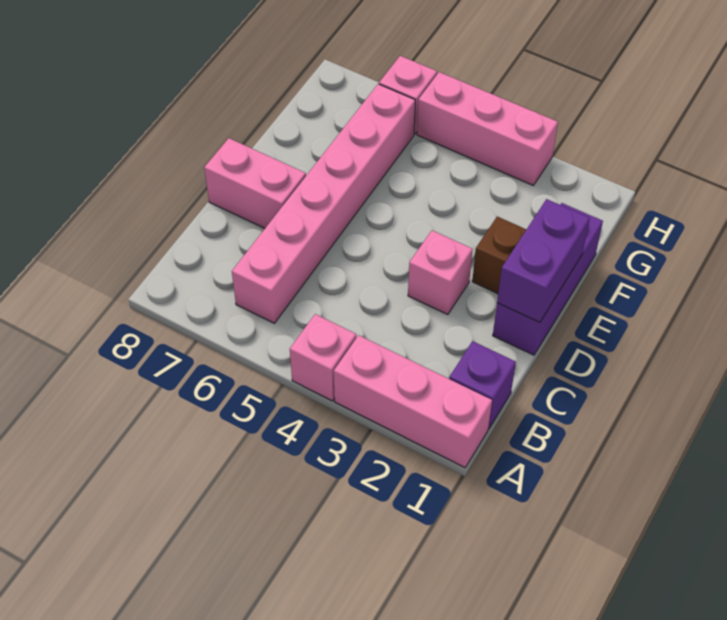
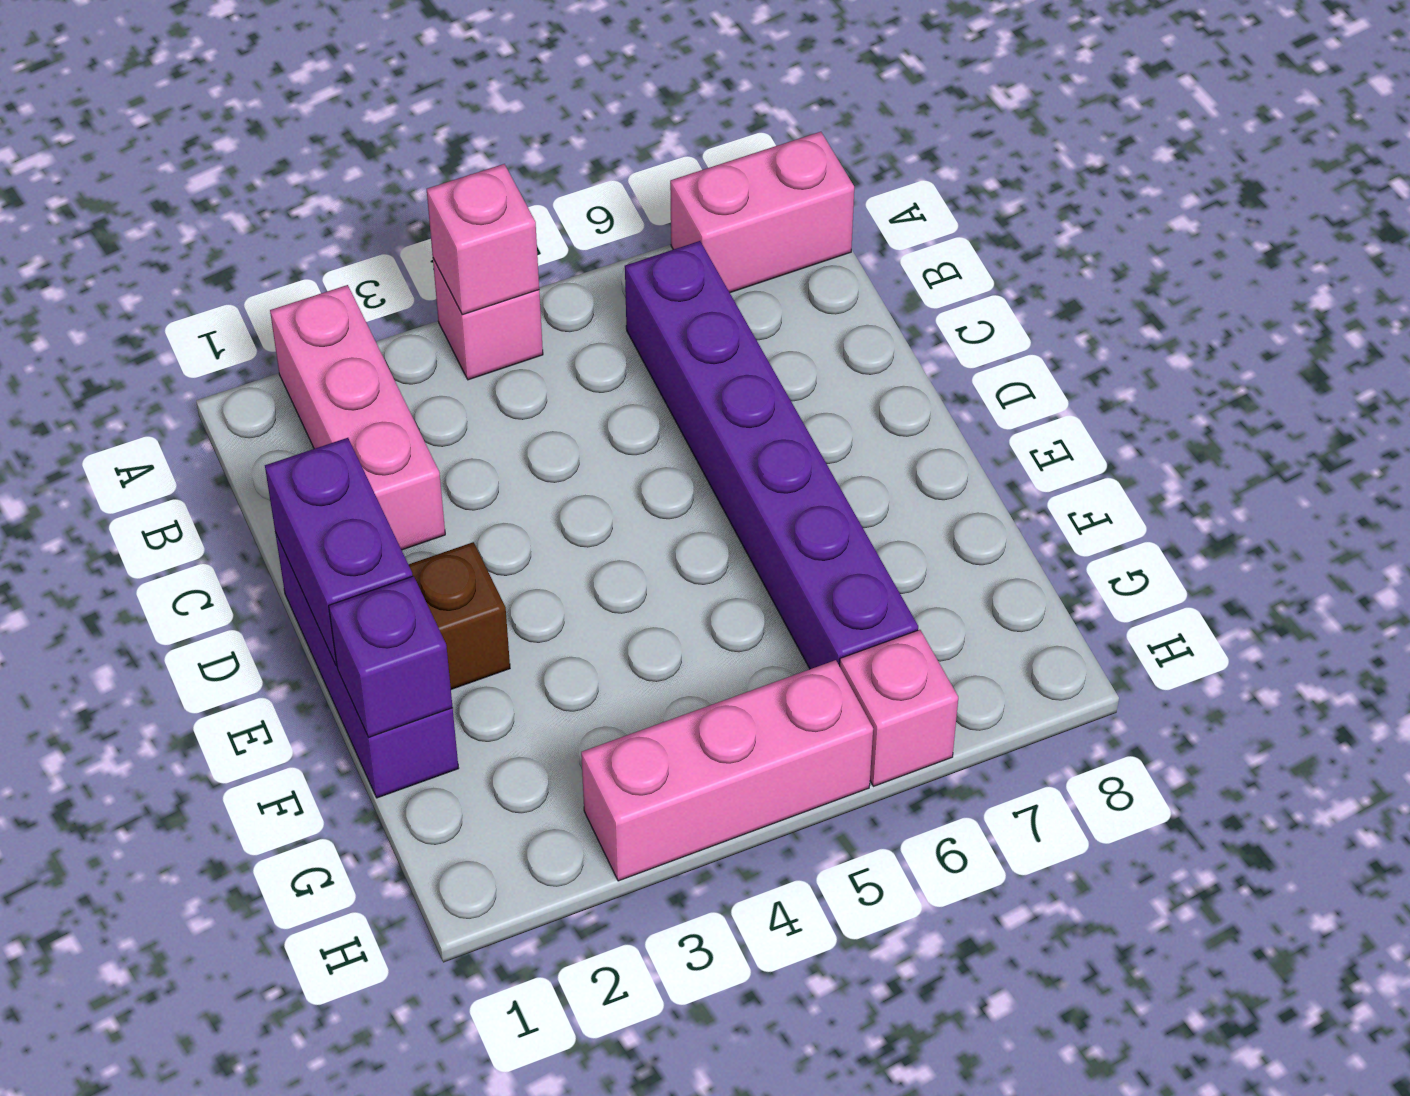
pink 1x3 brick [334,335,492,468] -> pink 1x3 brick turned to [270,285,445,550]
purple 1x1 brick [449,341,516,429] -> purple 1x1 brick moved to [329,576,453,738]
pink 1x6 brick [232,84,415,323] -> purple 1x6 brick [625,241,918,669]
pink 1x1 brick [408,231,473,315] -> pink 1x1 brick moved to [427,164,539,315]
pink 1x2 brick [204,138,306,228] -> pink 1x2 brick moved to [670,132,854,293]

